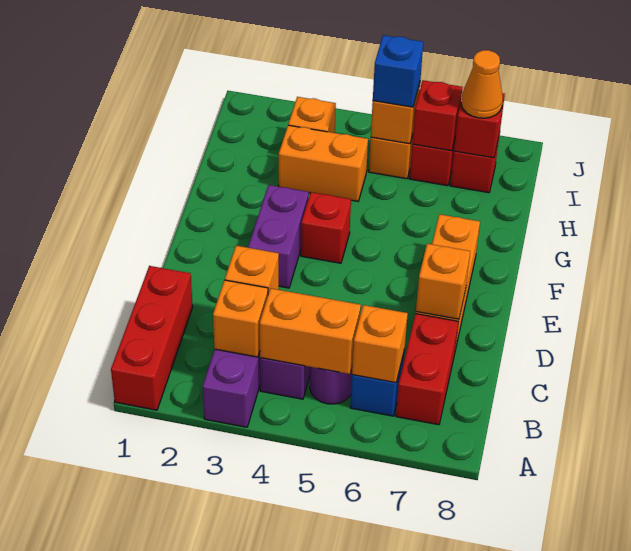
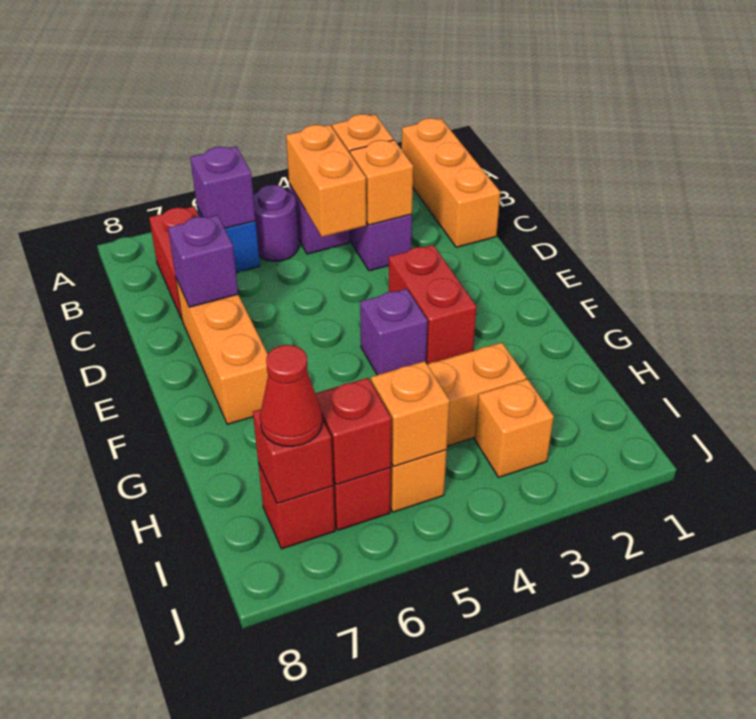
red 1x3 brick [111,266,193,410] -> orange 1x3 brick [402,118,500,247]
orange 1x2 brick [260,288,361,374] -> orange 1x2 brick turned to [286,125,367,237]
orange 1x1 brick [352,305,408,383] -> purple 1x1 brick [190,146,256,228]
orange 1x1 brick [416,244,470,319] -> purple 1x1 brick [168,215,238,307]
purple 1x2 brick [248,185,309,288] -> red 1x2 brick [389,245,477,364]
red 1x1 brick [301,192,351,263] -> purple 1x1 brick [360,289,428,375]
blue 1x1 brick [373,35,423,107] -> none
orange 1x1 cone [461,50,503,118] -> red 1x1 cone [260,345,322,447]

